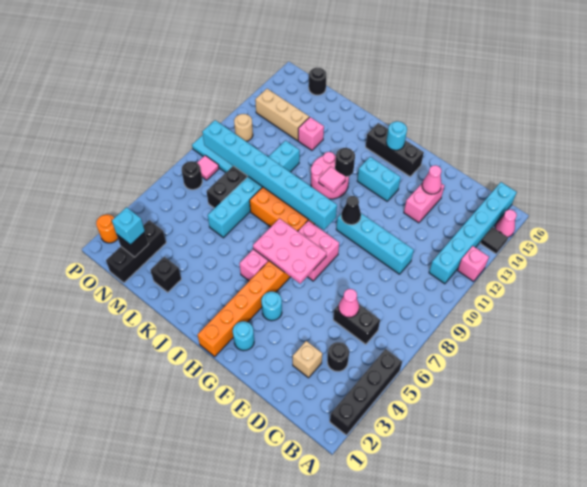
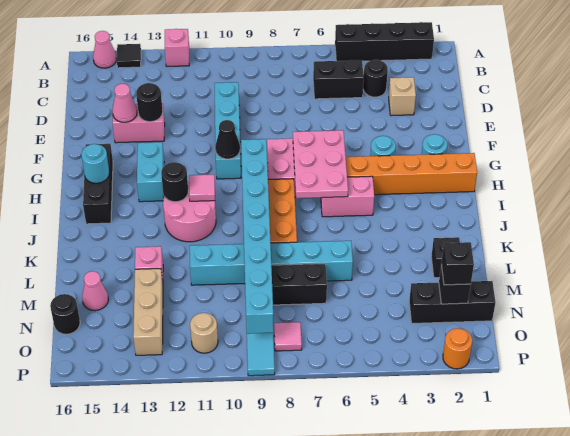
cyan 1x6 brick [429,182,517,284] -> none
black 1x2 brick [333,304,380,344] -> black 1x2 brick turned to [313,60,364,99]
pink 1x1 cone [339,289,359,317] -> pink 1x1 cone moved to [82,271,108,311]
cyan 1x1 brick [112,207,145,245] -> black 1x1 brick [441,242,474,285]
black 1x1 round brick [182,161,202,190] -> black 1x1 round brick moved to [136,83,163,122]

